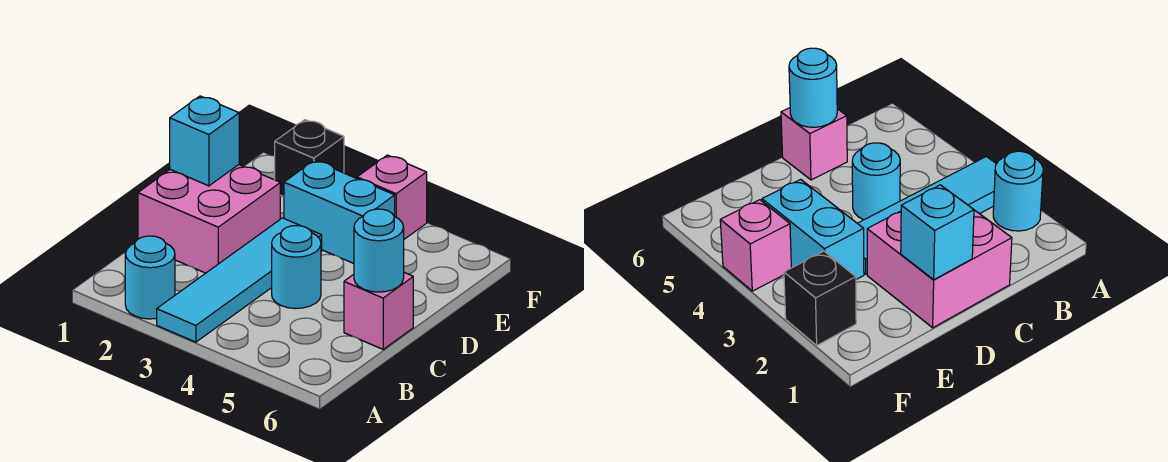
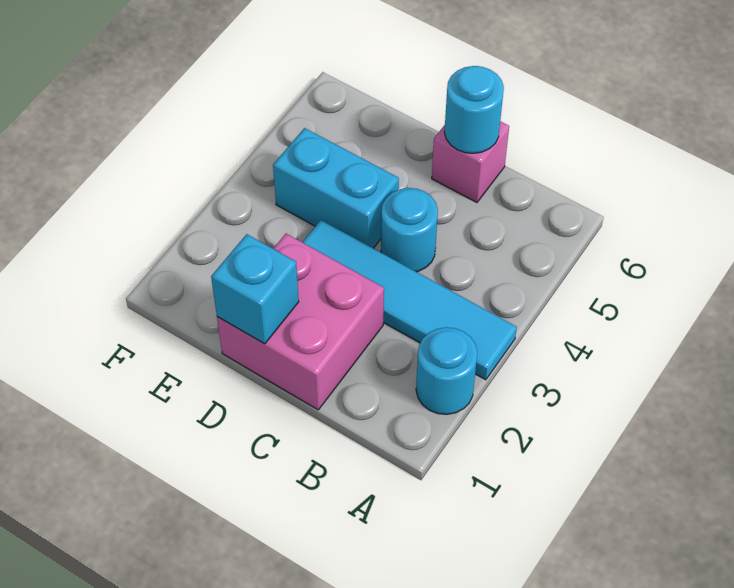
cyan 1x2 brick [284,160,395,263] -> cyan 1x2 brick turned to [273,128,399,248]
black 1x1 brick [275,120,344,197] -> none
pink 1x1 brick [357,155,427,239] -> none

